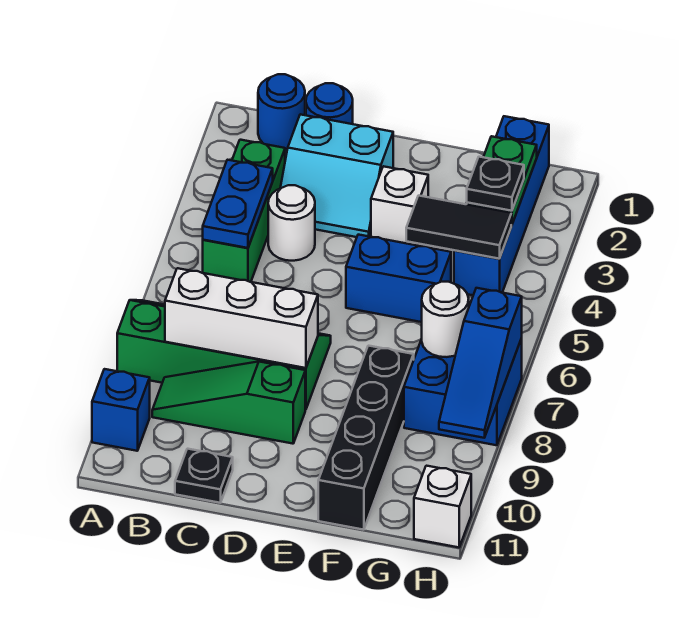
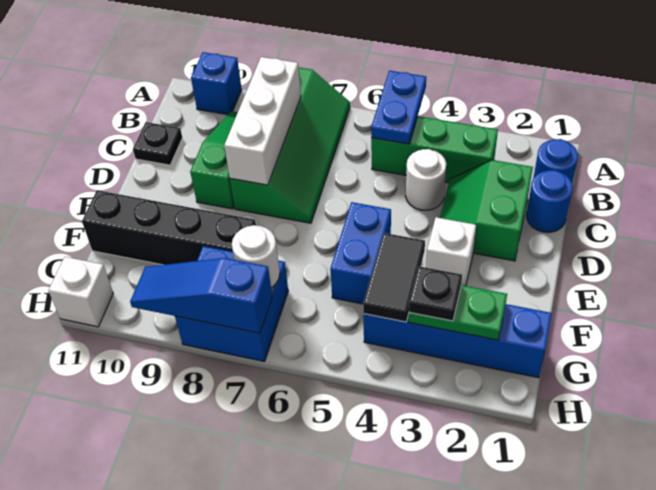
blue 1x2 plate [203,160,273,248] -> blue 1x2 plate turned to [371,71,426,144]
cyan 2x2 slope [280,114,393,237] -> green 2x2 slope [440,160,533,261]

